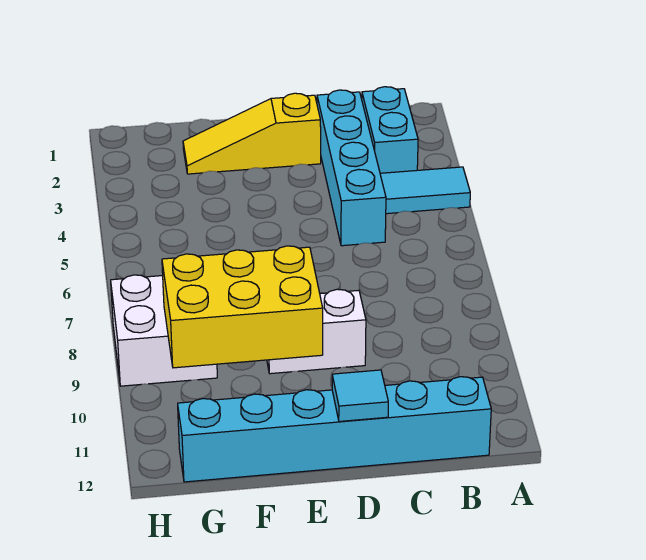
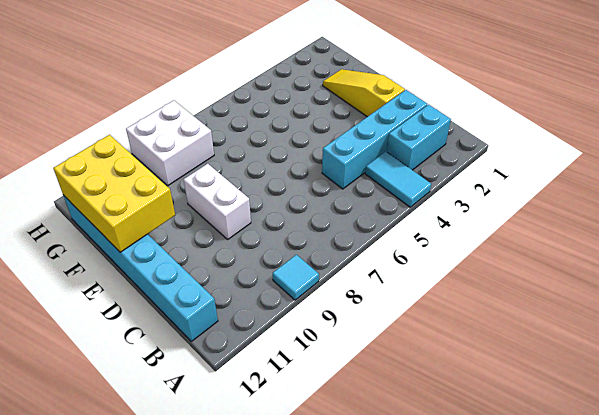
cyan 1x1 tile [332,370,388,421] -> cyan 1x1 tile moved to [273,255,319,300]
yellow 2x3 brick [162,246,323,368] -> yellow 2x3 brick moved to [53,135,175,252]

